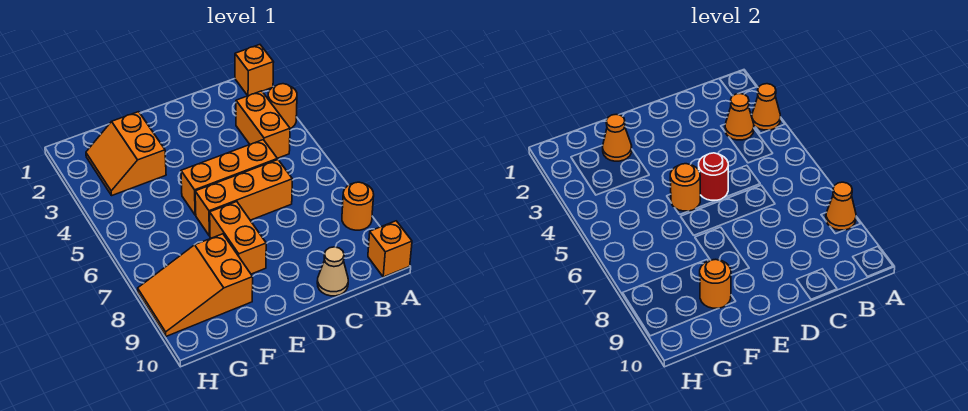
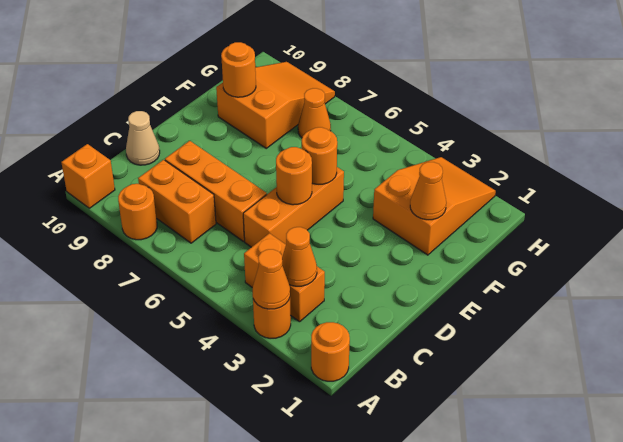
orange 1x1 brick [235,45,274,96] -> orange 1x1 round brick [311,322,350,381]
orange 1x1 cone [826,182,856,230] -> orange 1x1 cone moved to [298,88,331,138]
orange 1x3 brick [195,160,292,236] -> orange 1x3 brick turned to [165,141,267,241]
red 1x1 round brick [699,153,728,200] -> orange 1x1 round brick [276,147,312,205]
orange 1x2 brick [210,202,266,274] -> orange 1x2 brick moved to [138,160,216,243]
orange 2x2 slope [86,112,166,195] -> orange 2x3 slope [373,157,496,255]

